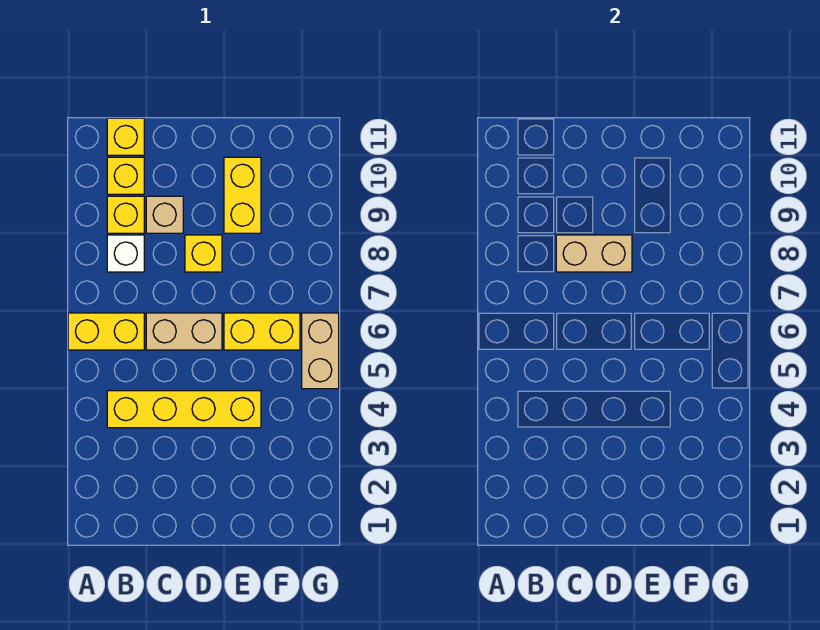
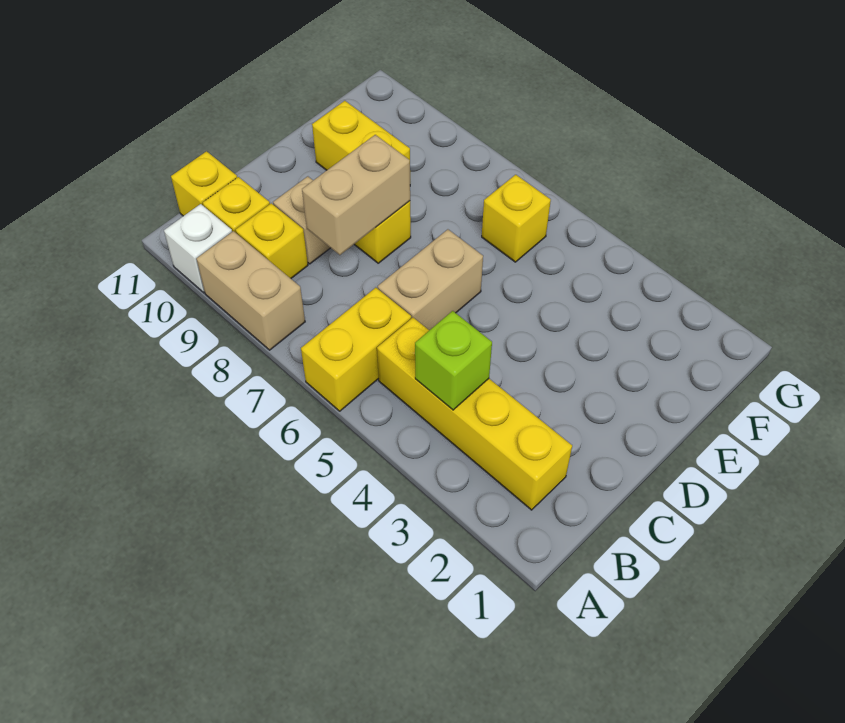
yellow 1x4 brick [107,391,261,428] -> yellow 1x4 brick turned to [377,318,572,510]
none -> lime 1x1 brick [415,311,492,410]
white 1x1 brick [107,235,144,272] -> white 1x1 brick moved to [164,204,232,293]
yellow 1x2 brick [224,313,300,350] -> yellow 1x1 brick [482,175,551,262]
tan 1x2 brick [302,313,339,389] -> tan 1x2 brick moved to [197,231,305,350]

